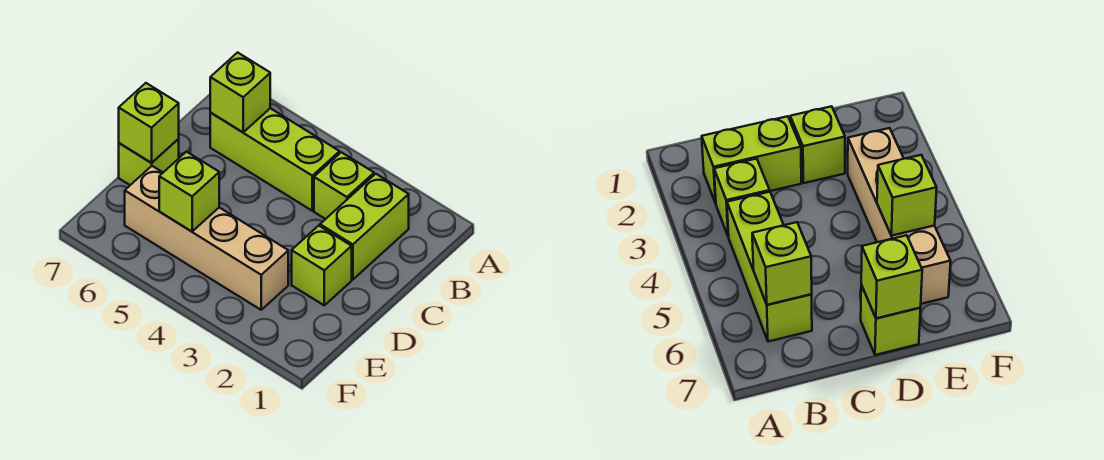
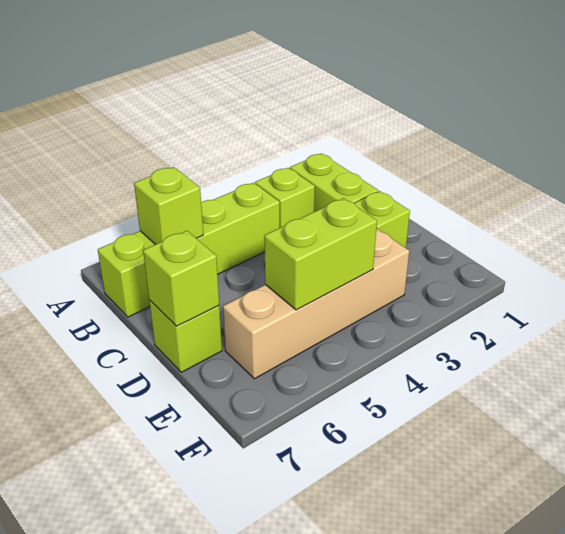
lime 1x3 brick [210,108,340,211] -> lime 1x4 brick [98,183,280,317]
lime 1x1 brick [159,152,219,231] -> lime 1x2 brick [264,198,377,310]

